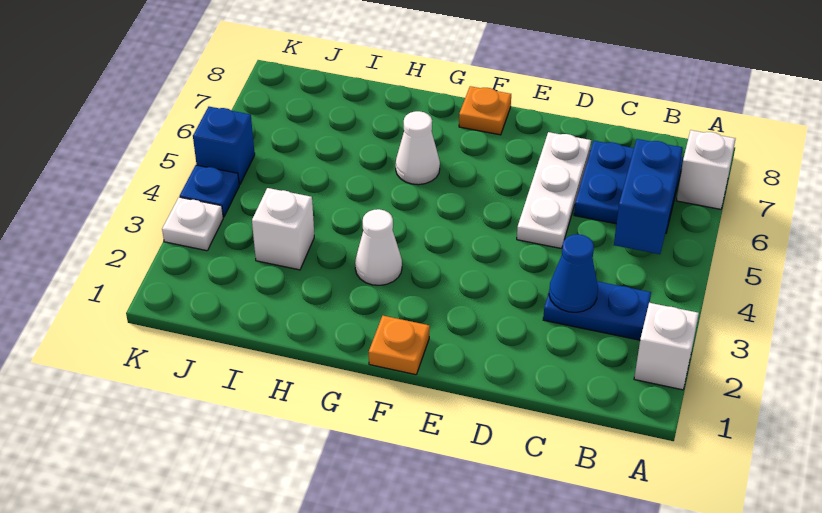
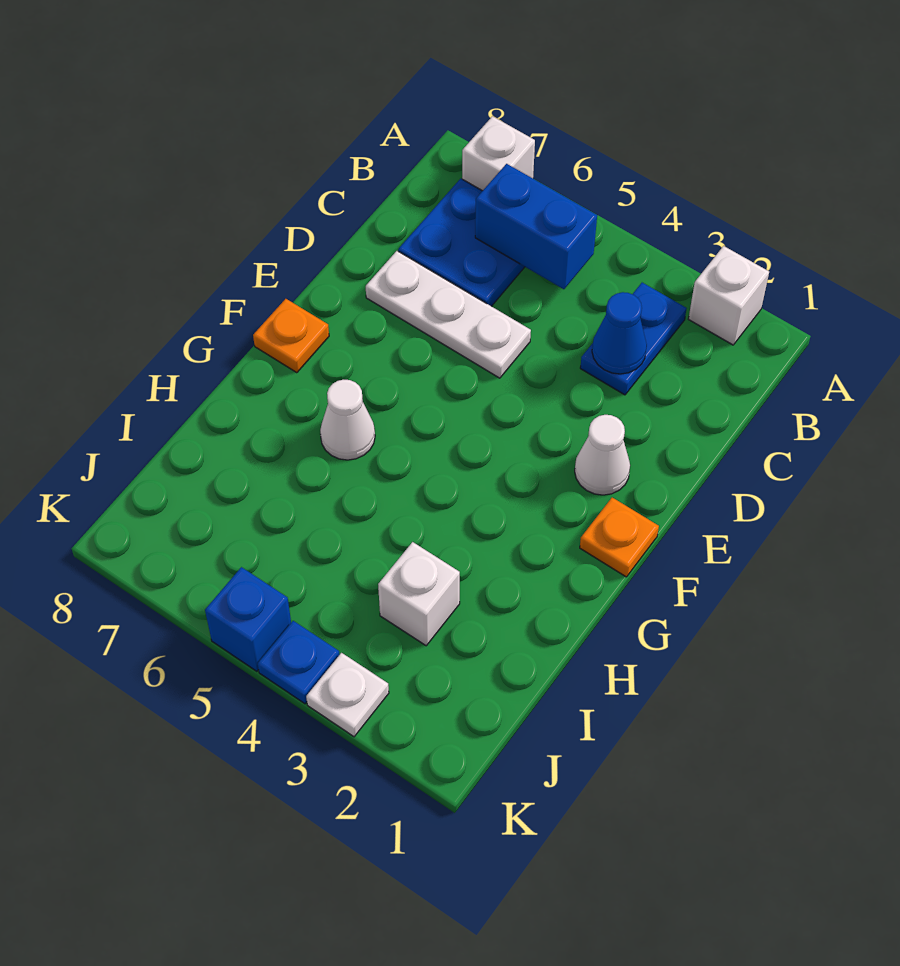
white 1x1 cone [355,209,402,285] -> white 1x1 cone moved to [575,415,630,495]

